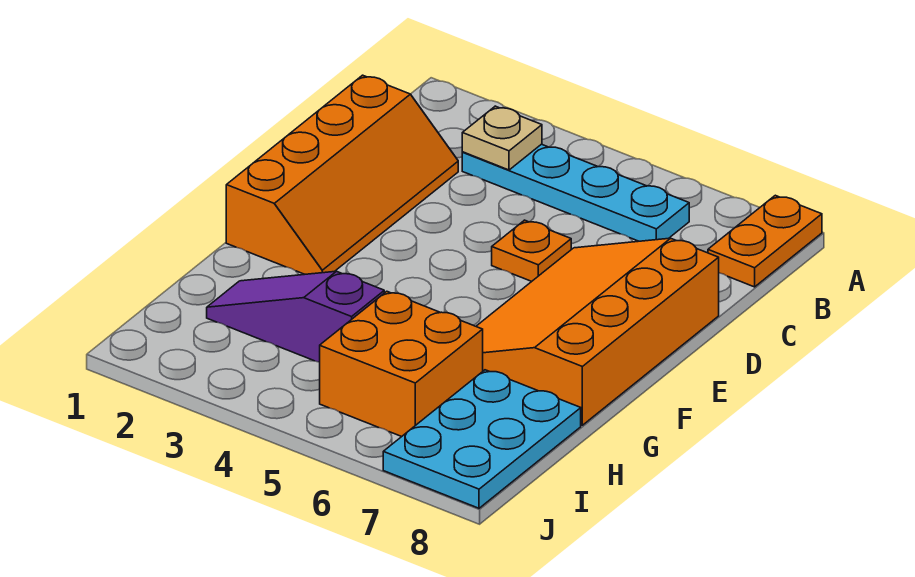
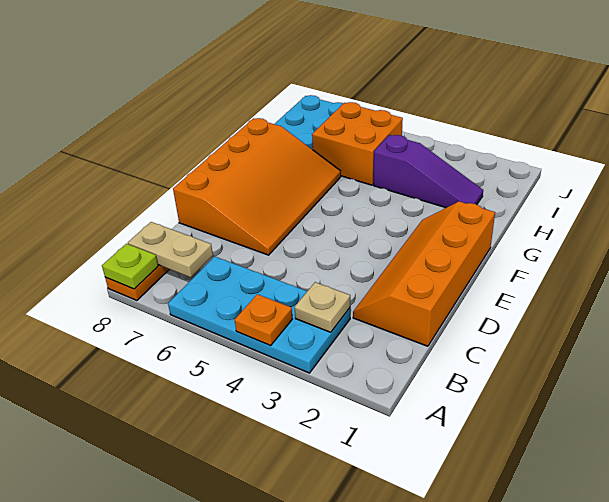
none -> lime 1x1 plate [102,244,158,289]
cyan 1x4 plate [462,144,689,241] -> cyan 2x4 plate [168,256,350,373]
none -> tan 1x2 plate [128,222,213,277]
orange 1x1 plate [492,220,571,281] -> orange 1x1 plate moved to [235,294,292,346]

